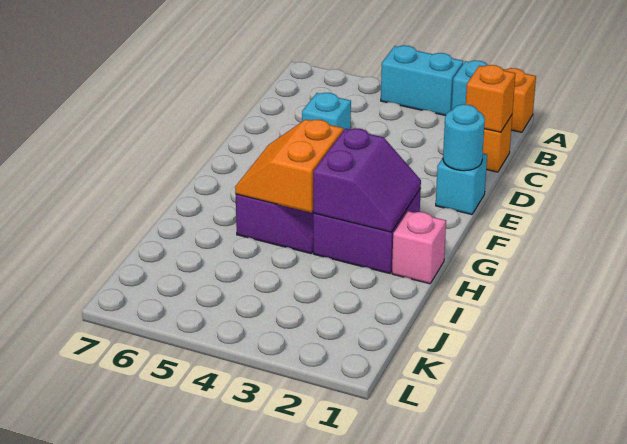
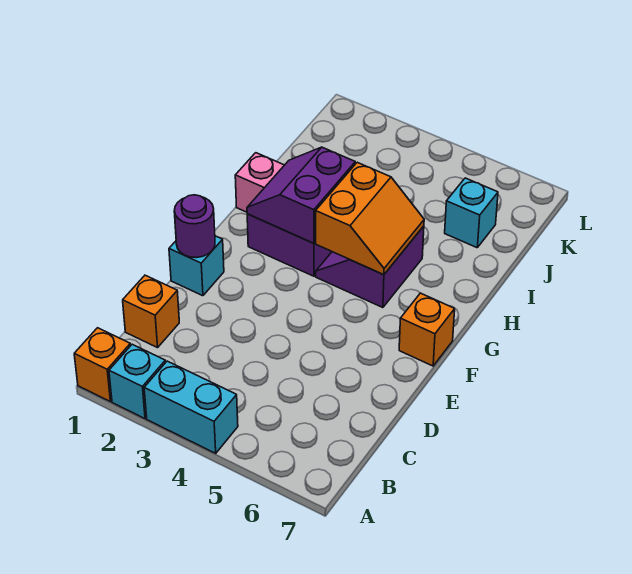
orange 1x1 brick [466,65,516,132] -> orange 1x1 brick moved to [399,293,455,366]
cyan 1x1 brick [302,93,351,131] -> cyan 1x1 brick moved to [445,178,498,248]
cyan 1x1 round brick [443,104,485,171] -> purple 1x1 round brick [174,195,215,258]

